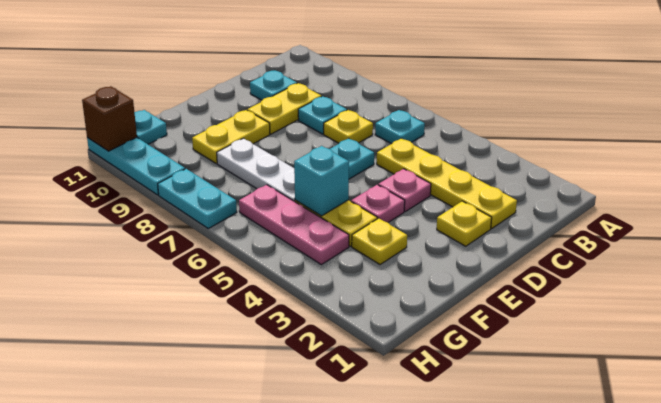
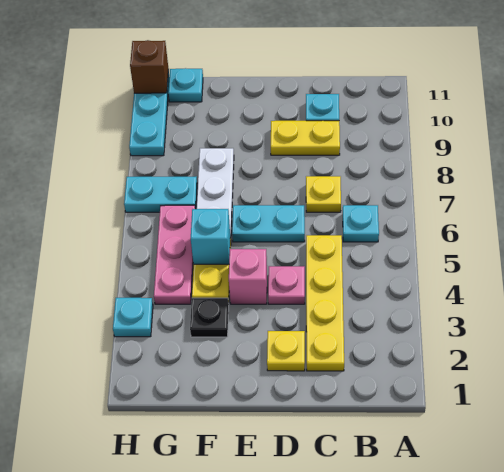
cyan 1x1 plate [298,96,347,134] -> cyan 1x1 plate moved to [113,298,153,337]
pink 1x1 plate [351,185,405,222] -> pink 1x1 brick [229,249,267,304]
yellow 1x2 plate [192,110,270,163] -> none
yellow 1x1 plate [352,218,407,265] -> black 1x1 plate [190,298,229,337]
cyan 1x2 plate [158,169,237,229] -> cyan 1x2 plate turned to [124,177,197,212]

